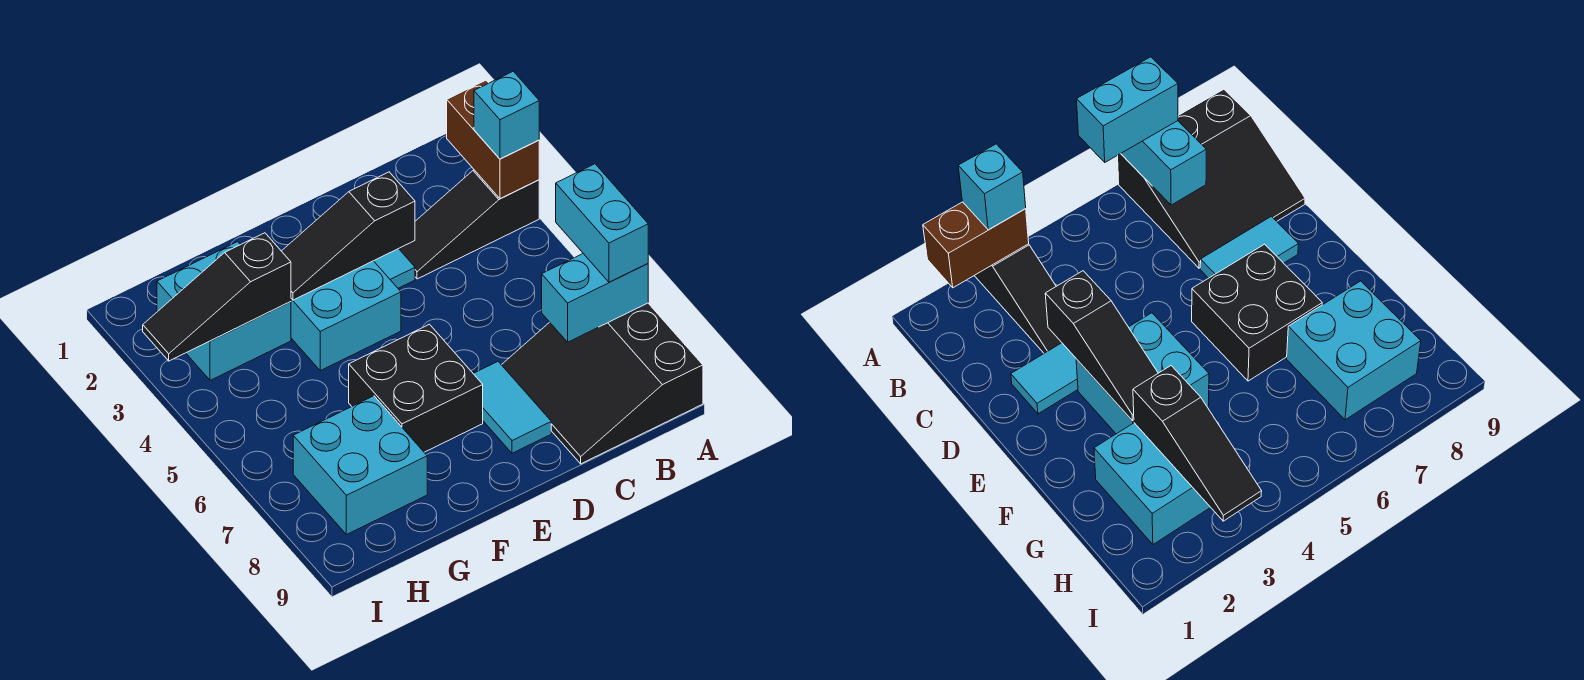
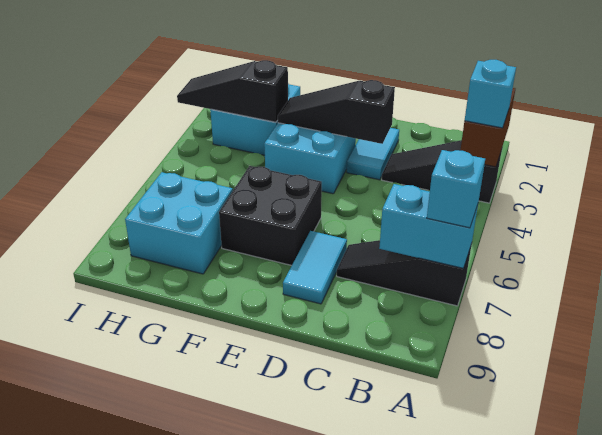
cyan 1x2 brick [556,164,648,282] -> cyan 1x1 brick [427,150,485,228]
black 3x3 slope [502,303,703,464] -> black 1x3 slope [337,240,472,306]

